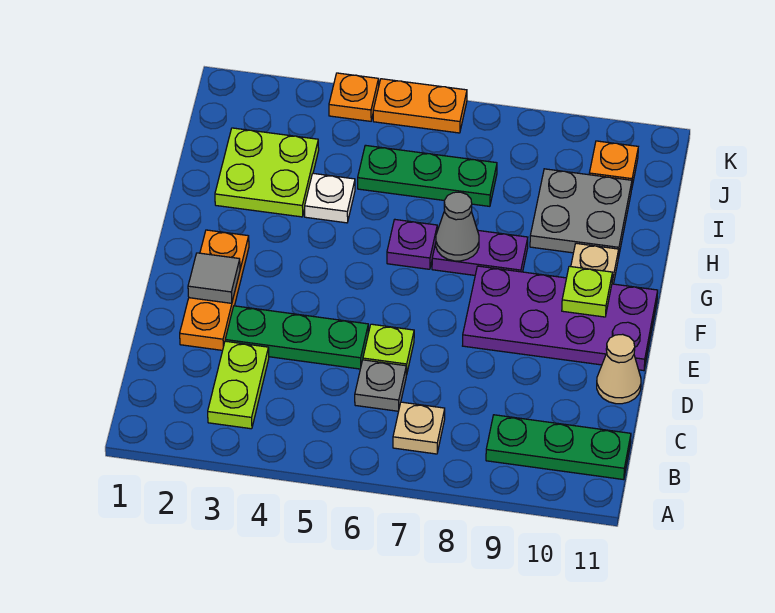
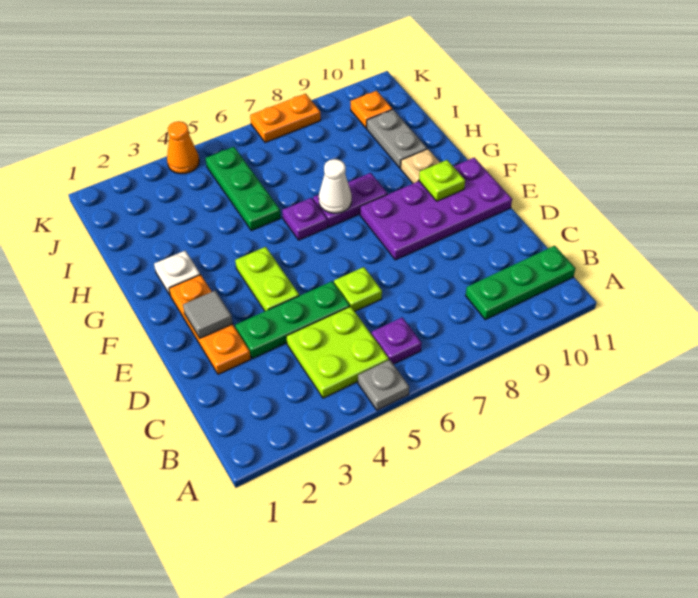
lime 1x2 plate [208,341,269,429] -> lime 1x2 plate moved to [235,247,299,311]
none -> purple 1x1 plate [371,317,422,364]
tan 1x1 plate [393,402,445,454] -> none
grey 1x1 plate [355,360,406,411] -> grey 1x1 plate moved to [358,360,409,410]
tan 1x1 cone [597,334,641,404] -> none
grey 1x1 cone [436,192,479,261] -> white 1x1 cone [319,159,352,213]
lime 2x2 plate [215,128,319,217] -> lime 2x2 plate moved to [286,306,389,398]
white 1x1 plate [305,173,355,223] -> white 1x1 plate moved to [154,251,200,295]
grey 2x2 plate [530,169,632,258] -> grey 1x2 plate [367,110,427,168]
green 1x3 plate [358,145,497,206] -> green 1x3 plate turned to [206,147,281,231]
orange 1x1 plate [329,73,379,121] -> orange 1x1 cone [167,121,199,174]
orange 1x2 plate [373,79,467,133] -> orange 1x2 plate moved to [250,94,321,143]

